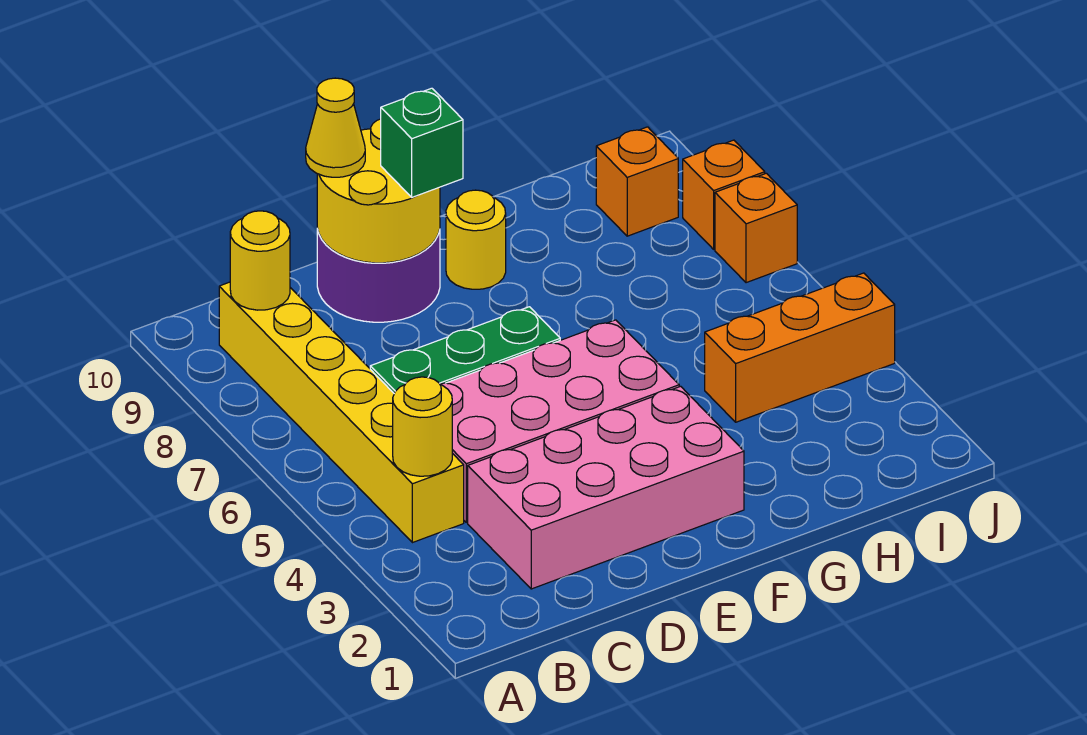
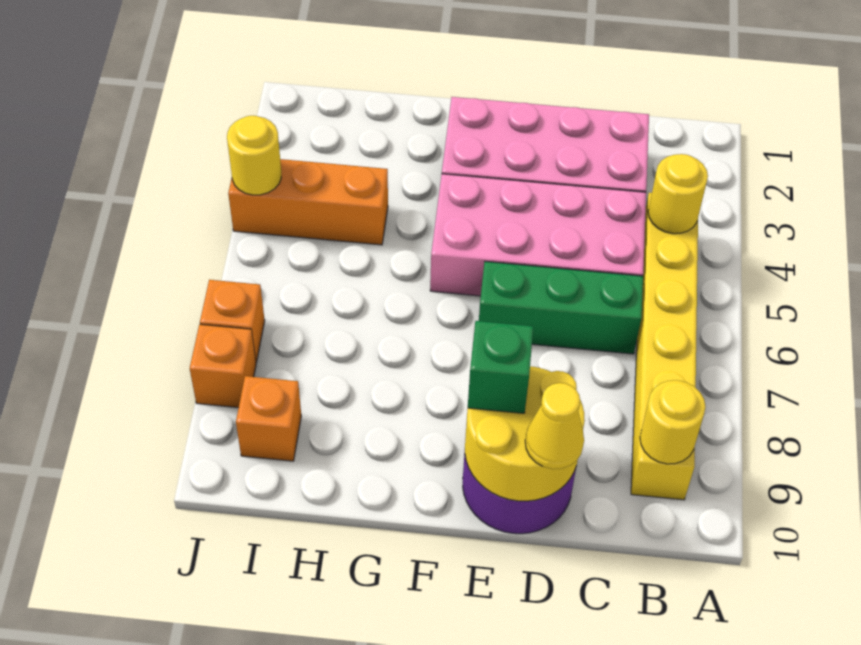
yellow 1x1 round brick [446,190,506,289] -> yellow 1x1 round brick moved to [227,116,281,195]

